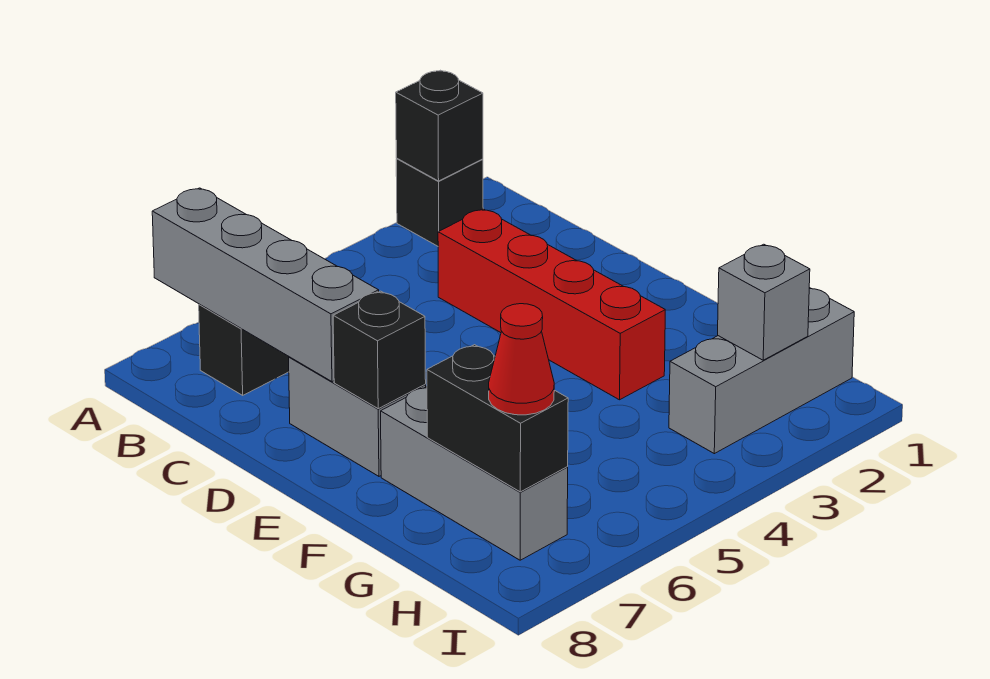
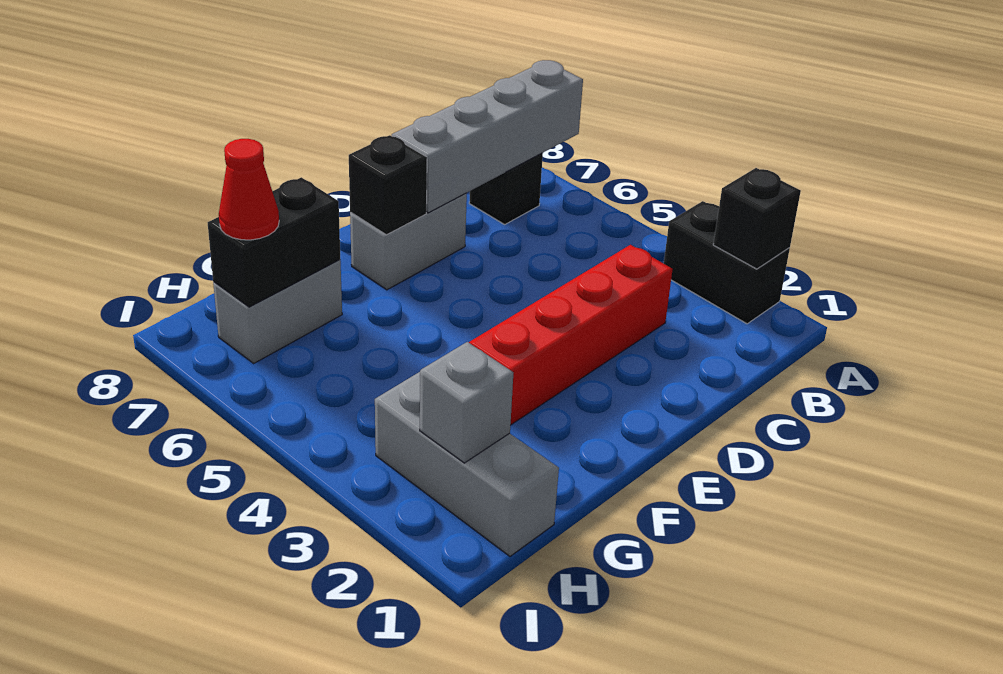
black 1x1 brick [396,159,483,246] -> black 1x2 brick [664,201,790,324]
grey 1x3 brick [381,387,568,560] -> grey 1x2 brick [213,260,342,363]

